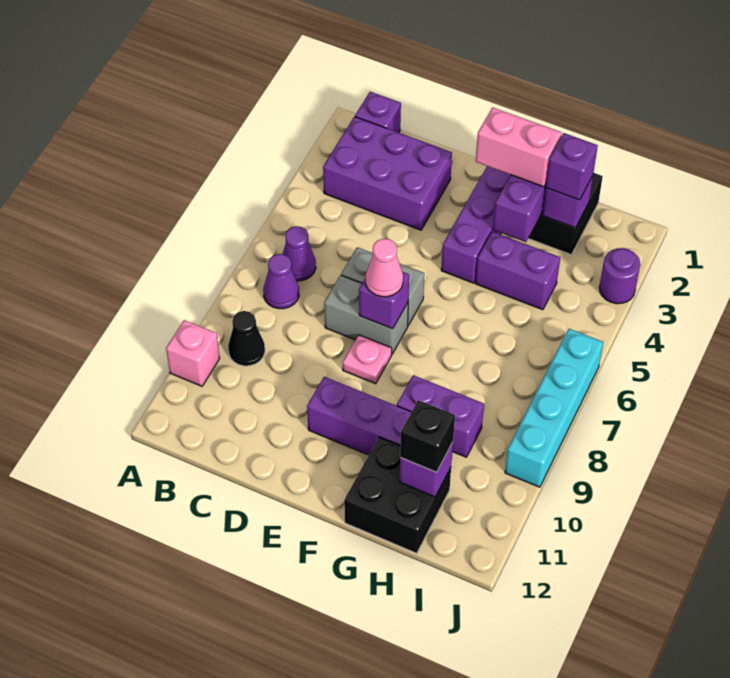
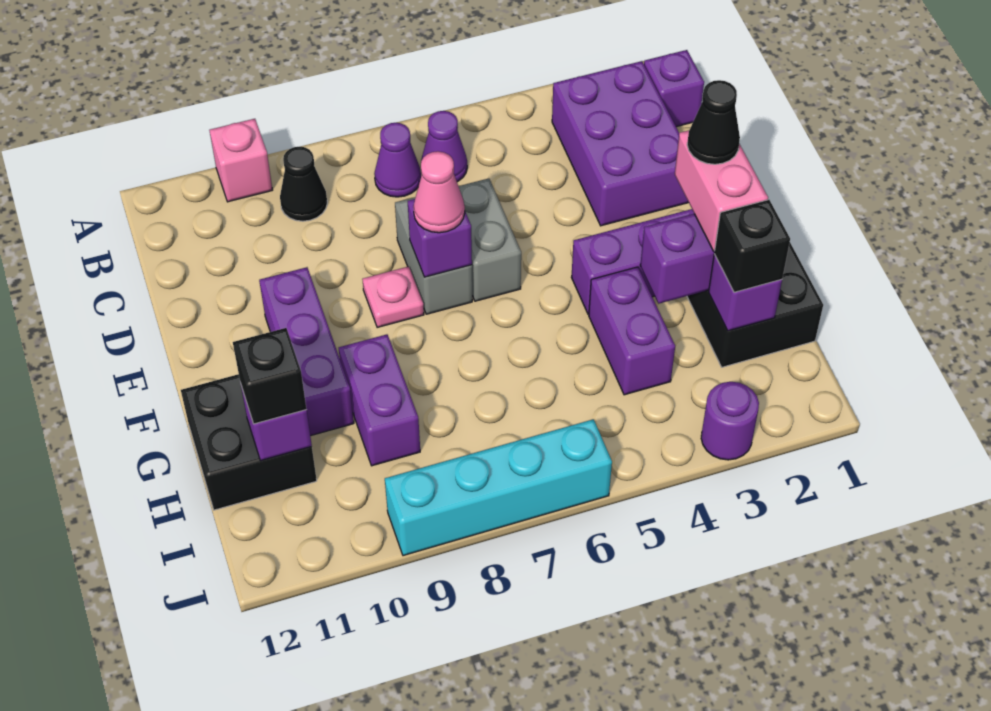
none -> black 1x1 cone [687,80,740,164]
purple 1x1 brick [546,133,598,200] -> black 1x1 brick [714,200,790,292]

